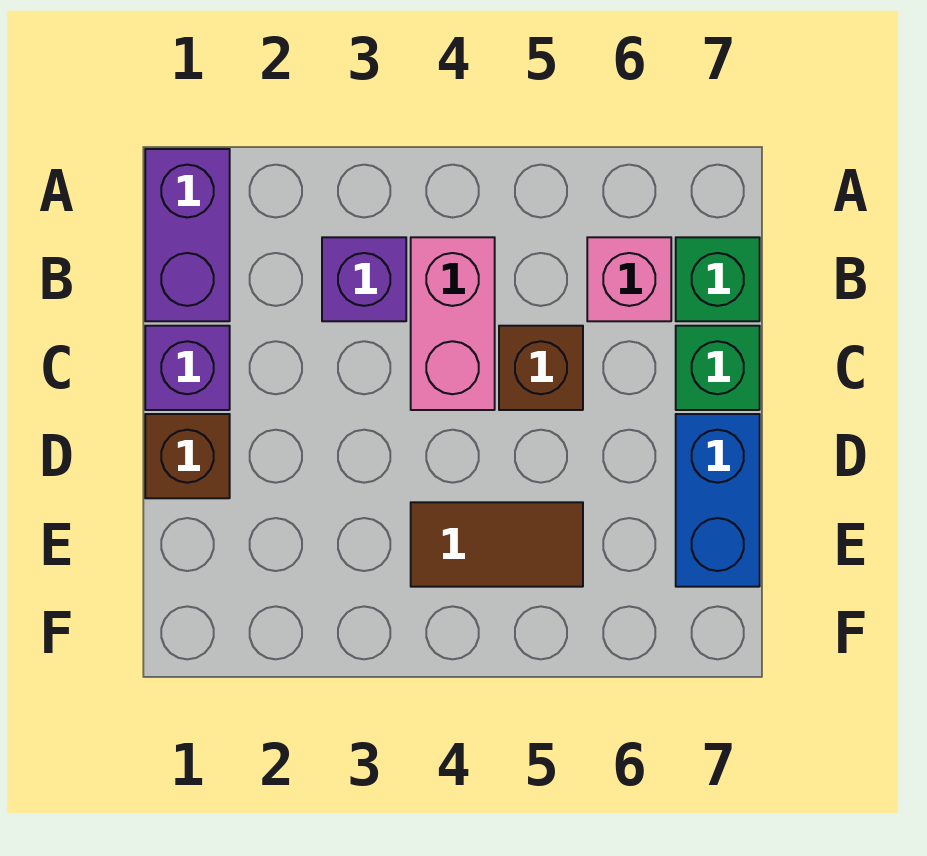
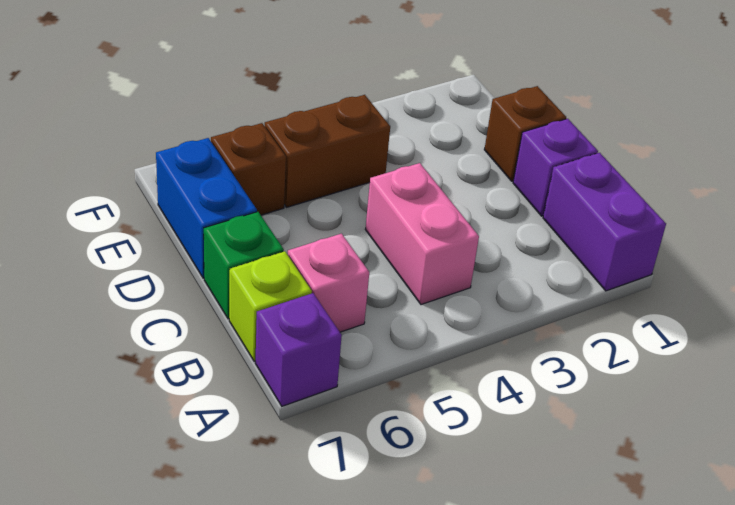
purple 1x1 brick [322,237,406,321] -> purple 1x1 brick moved to [255,293,342,406]
green 1x1 brick [676,237,760,321] -> lime 1x1 brick [229,251,312,361]
brown 1x1 brick [499,326,583,410] -> brown 1x1 brick moved to [211,123,286,215]
brown 1x2 tile [411,502,583,587] -> brown 1x2 brick [265,95,390,207]

